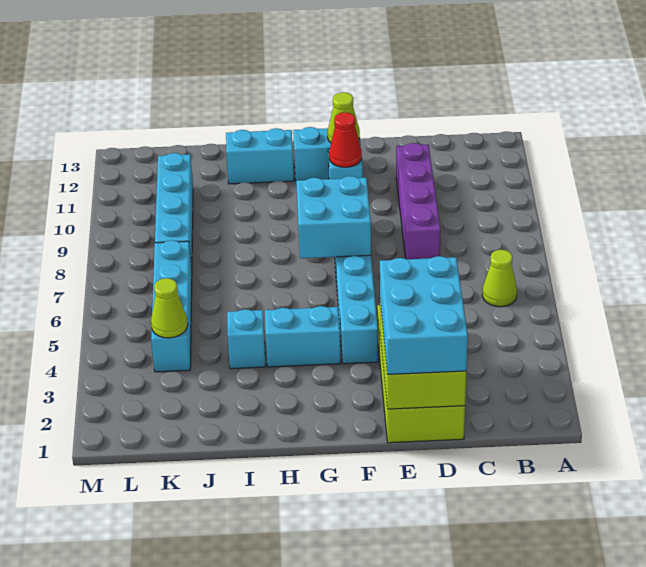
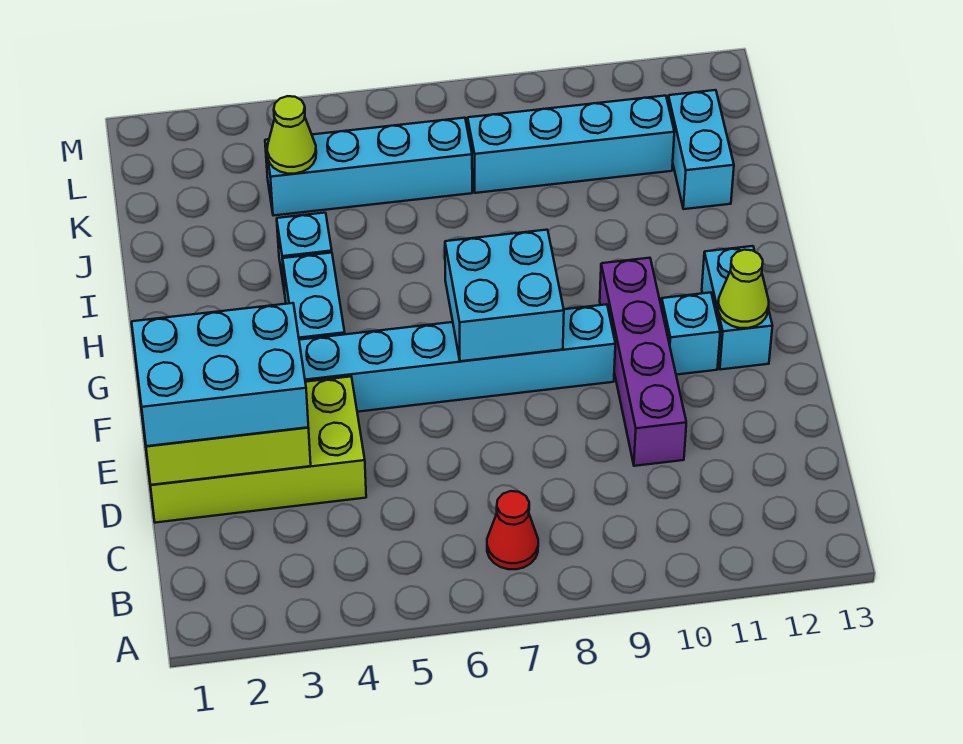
lime 1x1 cone [482,250,517,307] -> none
purple 1x4 brick [396,143,441,259] -> purple 1x4 brick turned to [600,258,686,466]
red 1x1 cone [329,112,362,167] -> red 1x1 cone moved to [487,491,538,569]
cyan 1x2 brick [226,128,294,184] -> cyan 1x2 brick moved to [668,90,734,209]

